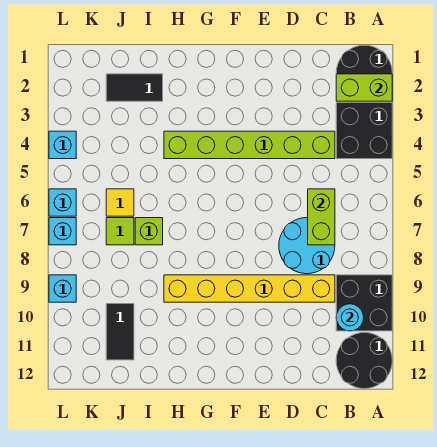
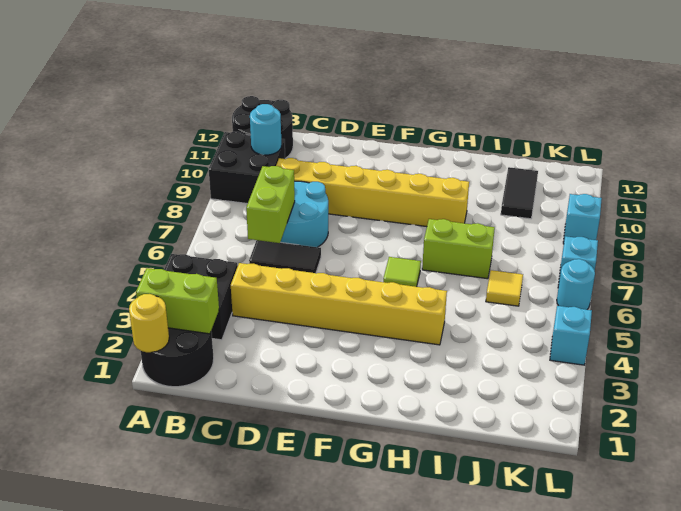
none -> yellow 1x1 round brick [129,294,169,352]
lime 1x6 brick [164,131,335,159] -> yellow 1x6 brick [231,263,447,345]
black 1x2 tile [106,74,163,101] -> black 1x2 tile moved to [249,240,321,273]
lime 1x1 brick [135,218,163,245] -> lime 1x2 brick [422,219,495,279]
lime 1x1 tile [106,218,134,245] -> lime 1x1 tile moved to [383,257,421,287]
cyan 1x1 brick [49,189,76,216] -> cyan 1x1 round brick [557,259,595,310]

